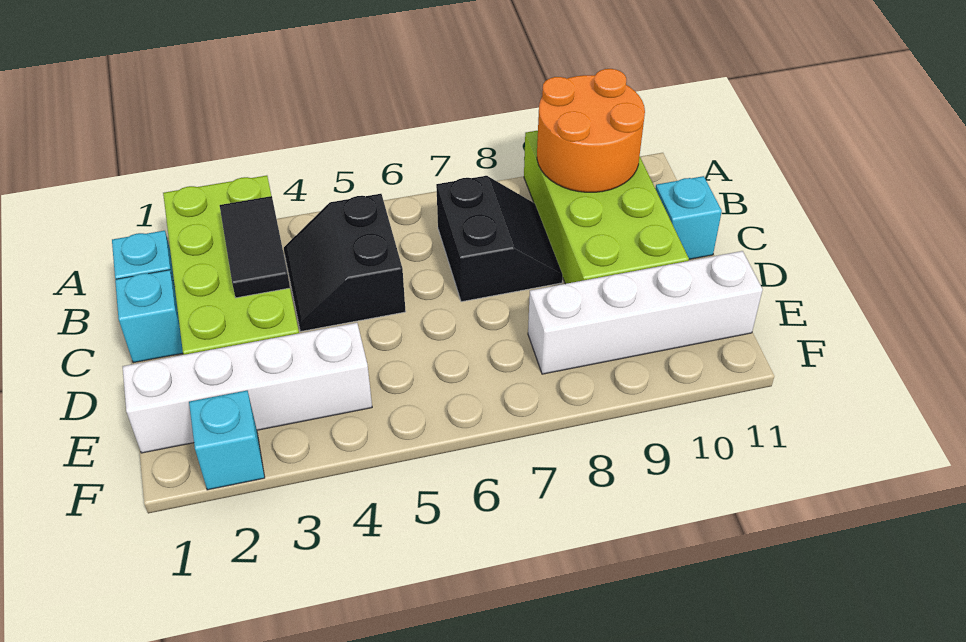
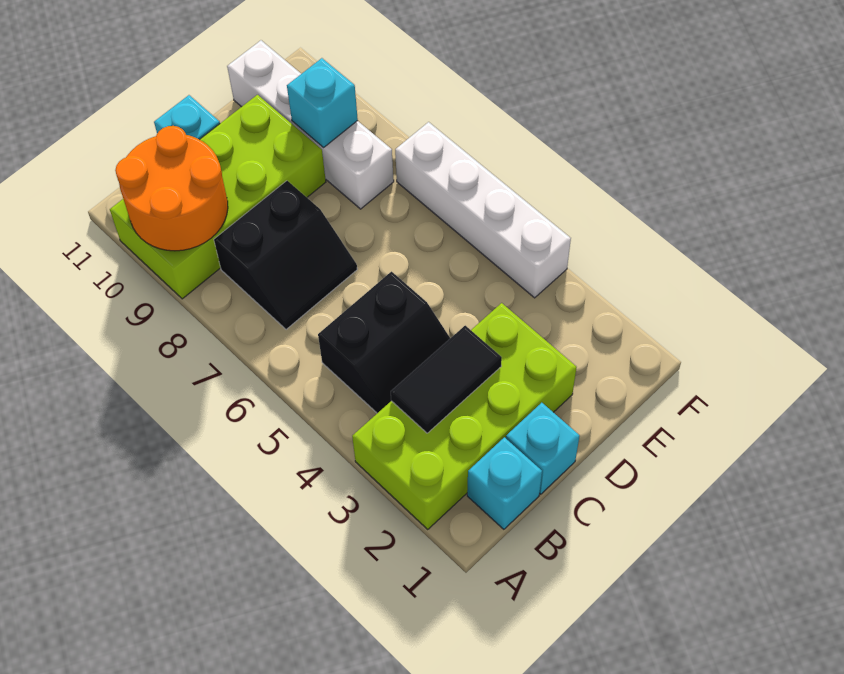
black 2x2 slope [436,176,563,302] -> black 2x2 slope turned to [214,181,357,330]
white 1x4 brick [123,323,372,453] -> white 1x4 brick moved to [395,122,571,298]
cyan 1x1 brick [189,391,265,490] -> cyan 1x1 brick moved to [287,58,358,148]

